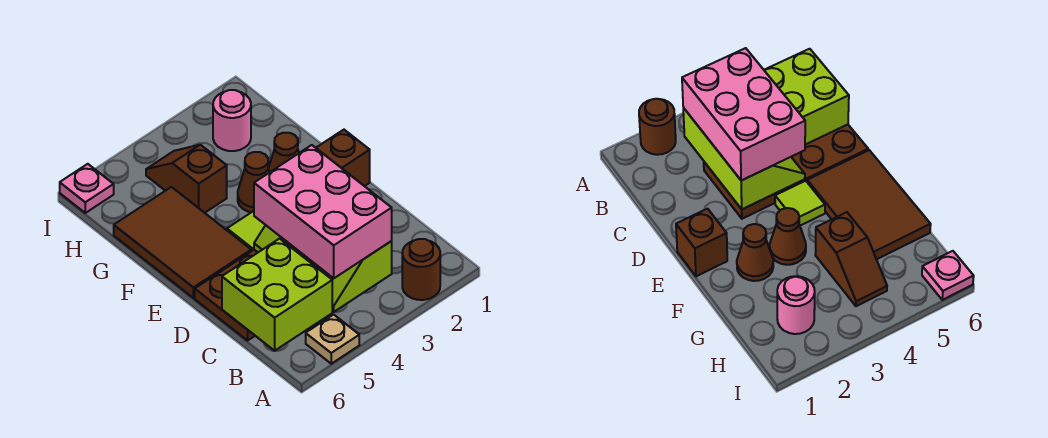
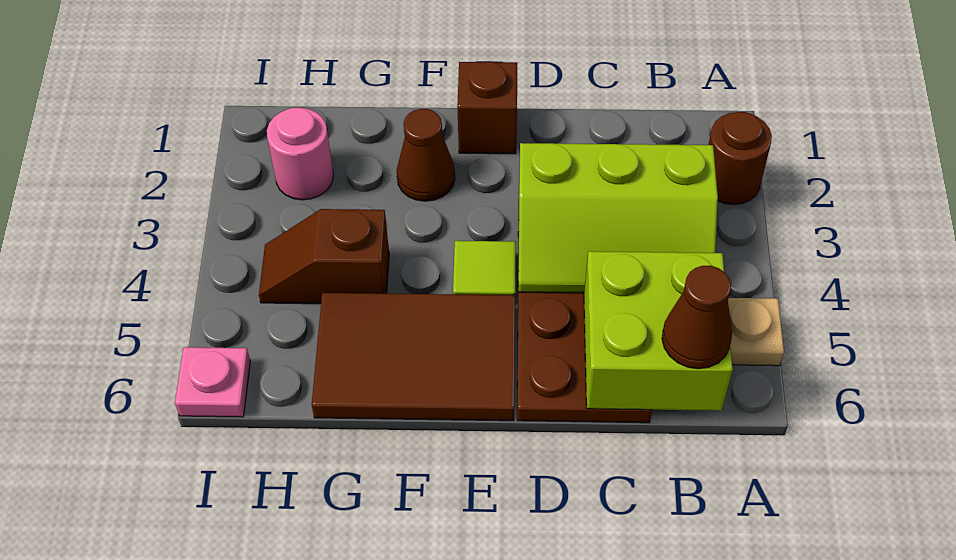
pink 2x3 brick [254,145,392,278] -> none
brown 1x1 cone [238,152,269,212] -> brown 1x1 cone moved to [662,266,732,369]

